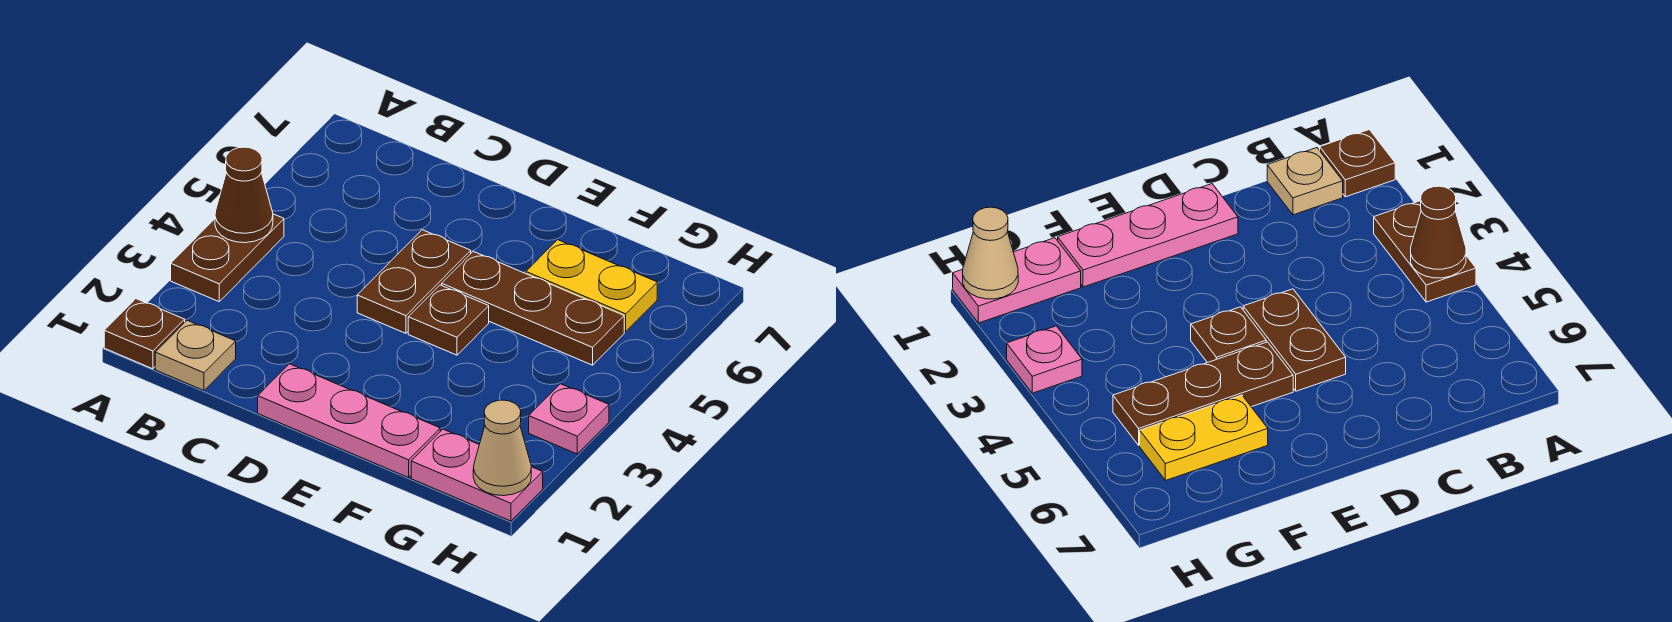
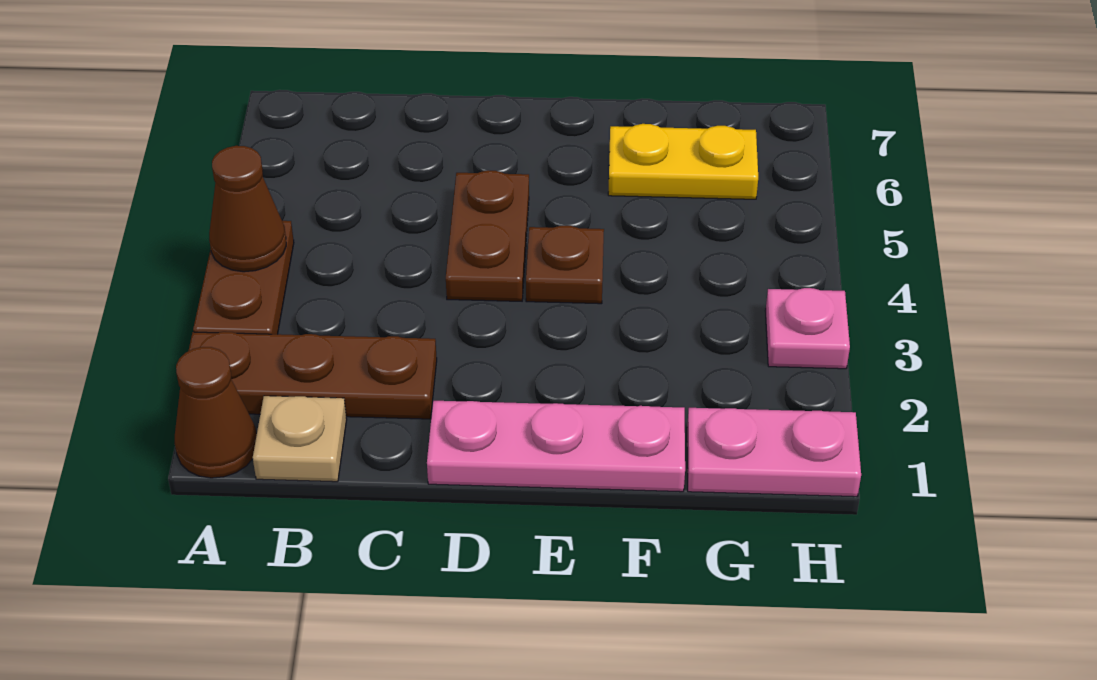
brown 1x1 plate [104,299,185,369] -> brown 1x1 cone [175,347,257,478]
brown 1x3 plate [442,251,624,365] -> brown 1x3 plate moved to [189,332,437,419]
tan 1x1 cone [473,400,531,496] -> none

